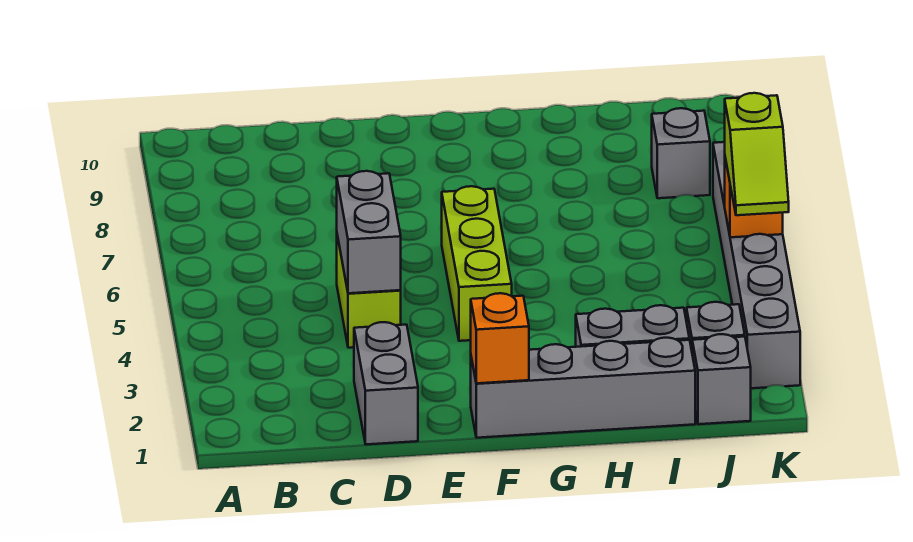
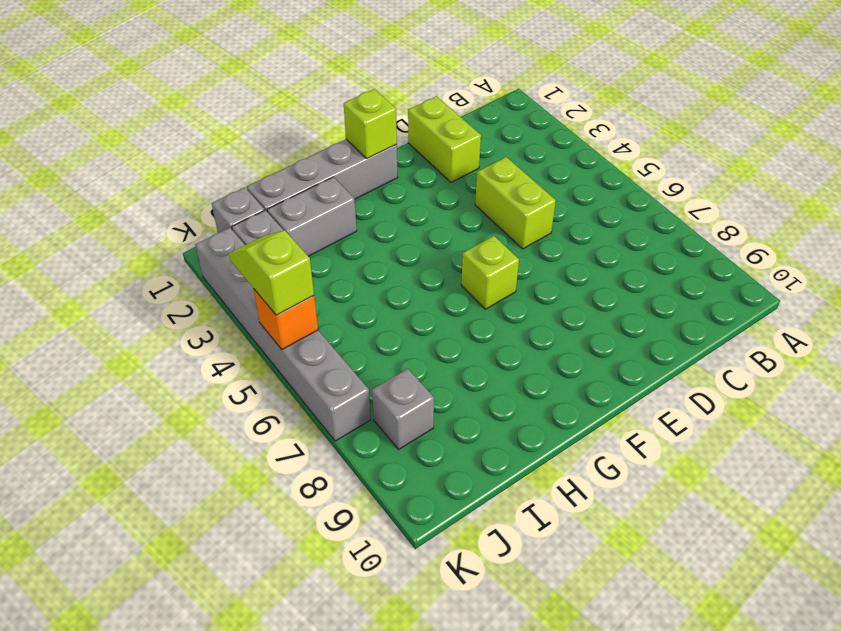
grey 1x2 brick [354,322,418,444] -> lime 1x2 brick [408,96,481,183]
grey 1x2 brick [337,171,401,293] -> none
orange 1x1 brick [471,293,529,383] -> lime 1x1 brick [344,89,397,159]
lime 1x3 brick [442,186,512,341] -> lime 1x1 brick [461,236,519,309]

